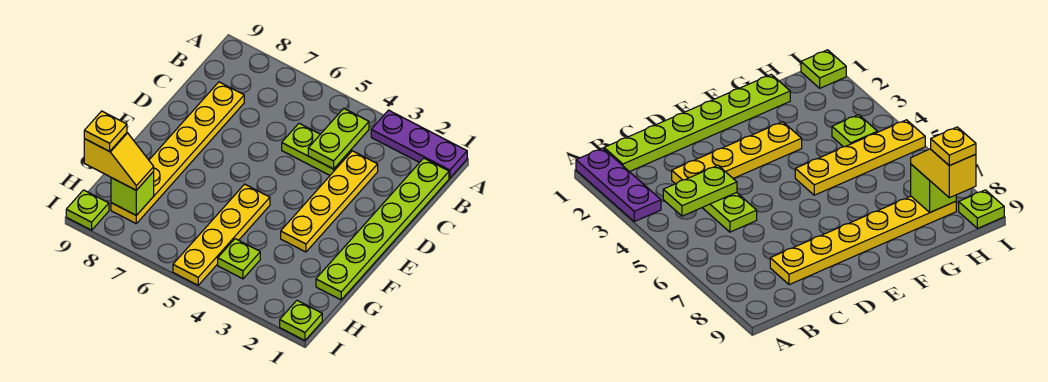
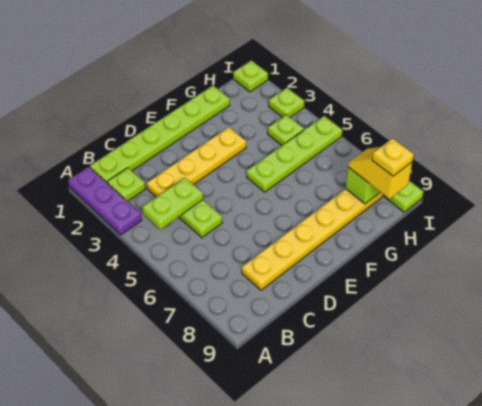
none -> lime 1x1 plate [107,168,145,201]
yellow 1x4 plate [173,184,270,285] -> lime 1x4 plate [247,116,342,192]
none -> lime 1x1 plate [269,88,304,117]

